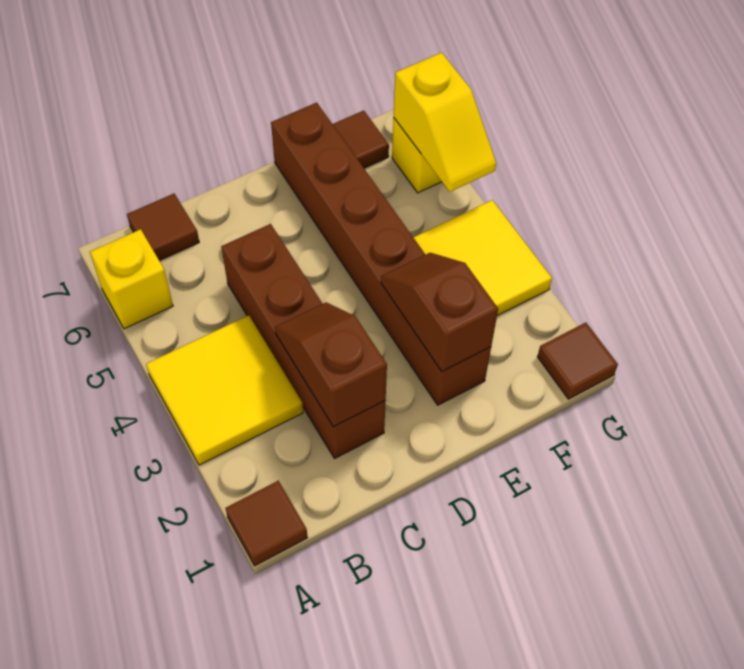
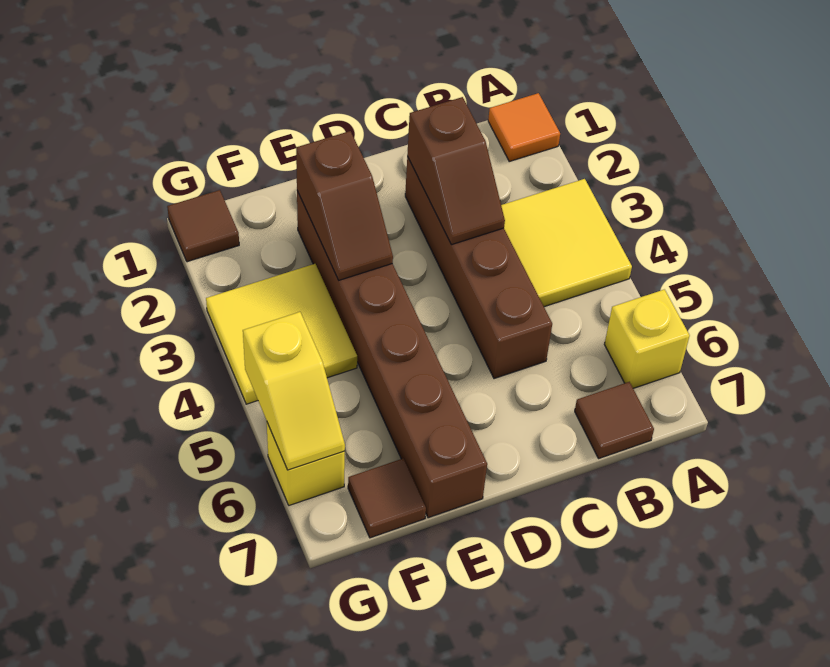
brown 1x1 tile [226,481,307,566] -> orange 1x1 tile [488,93,560,161]
yellow 1x2 slope [394,53,496,192] -> yellow 1x2 slope turned to [243,312,345,470]

